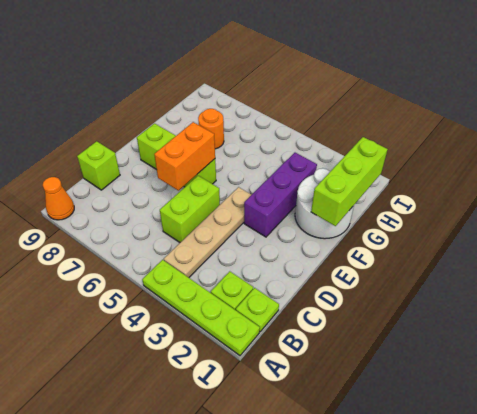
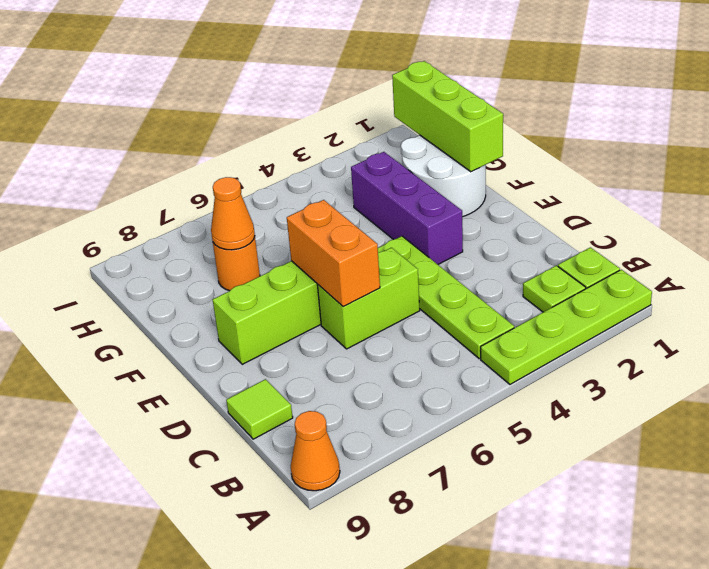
tan 1x4 plate [164,187,251,278] -> lime 1x4 plate [378,236,514,359]
lime 1x2 brick [160,176,220,242] -> lime 1x2 brick turned to [317,248,420,349]
lime 1x1 brick [77,141,120,190] -> lime 1x1 tile [226,379,293,439]
none -> orange 1x1 cone [211,177,255,250]

